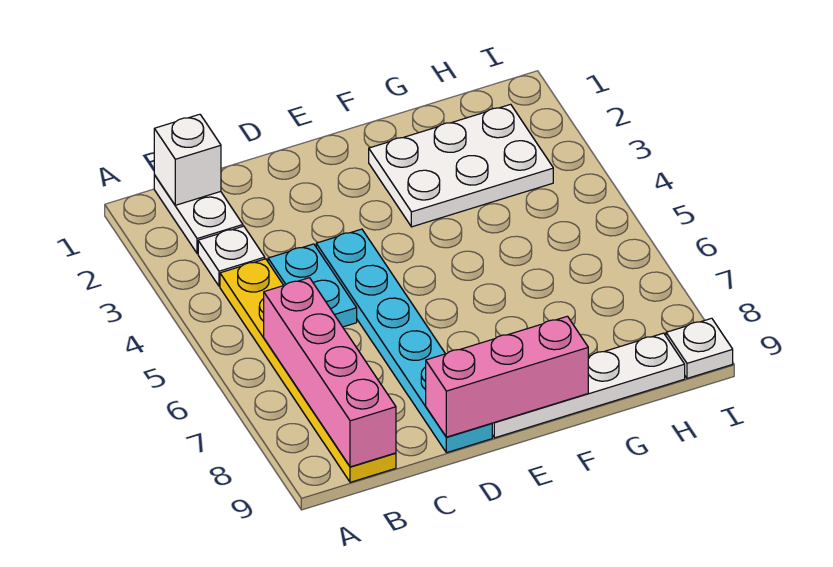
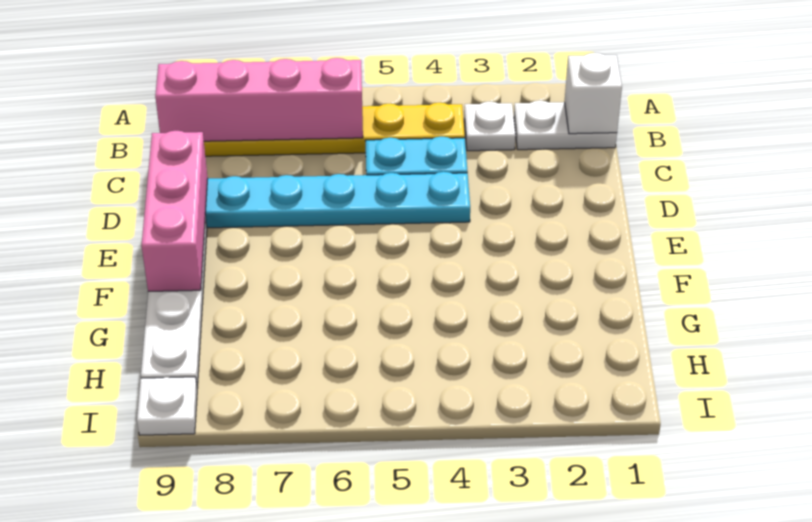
white 2x3 plate [369,104,553,227] -> none

